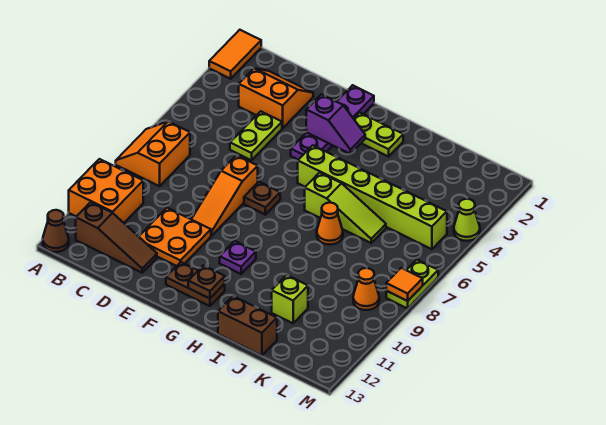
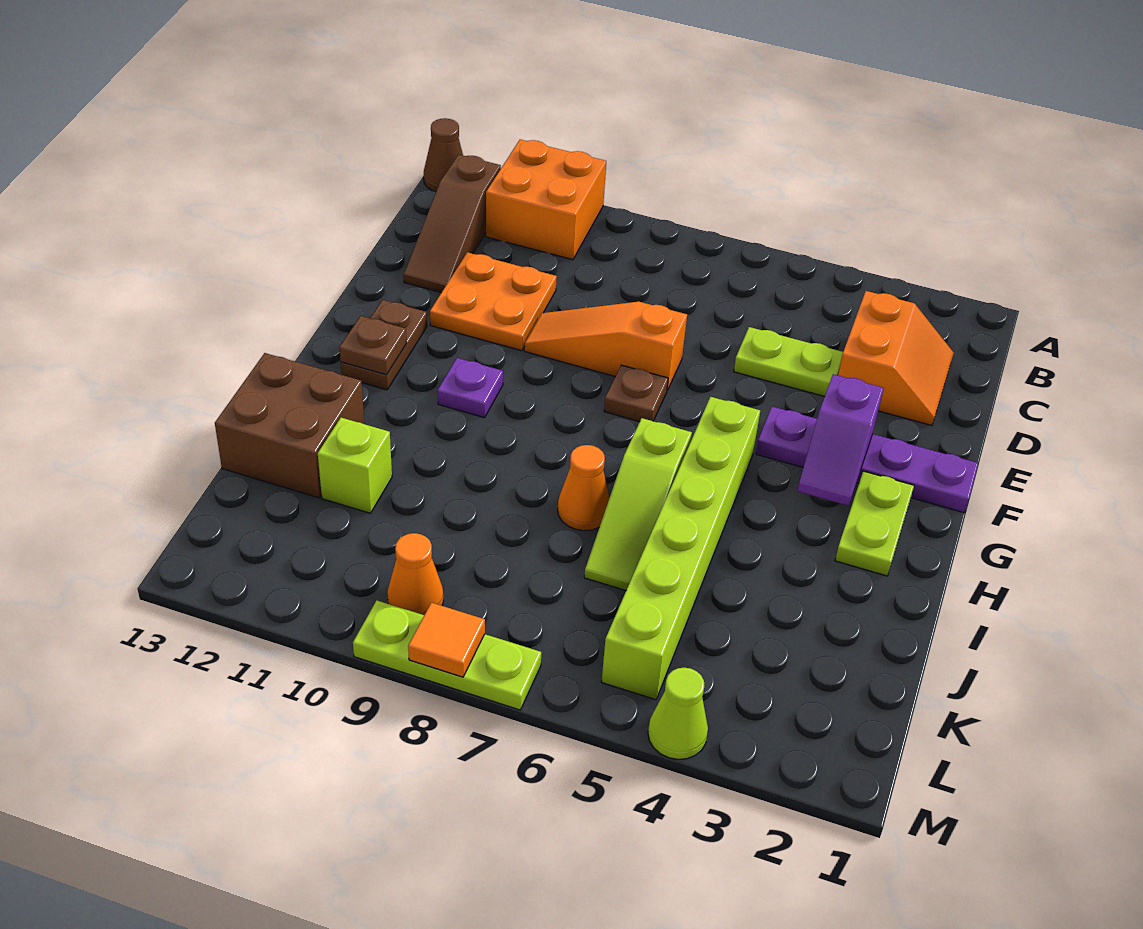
orange 1x2 tile [209,30,261,79] -> none
orange 2x2 slope [116,121,190,186] -> none
brown 1x2 brick [218,296,277,356] -> brown 2x2 brick [215,353,364,498]
lime 1x2 plate [386,260,438,309] -> lime 1x3 plate [353,601,541,710]

